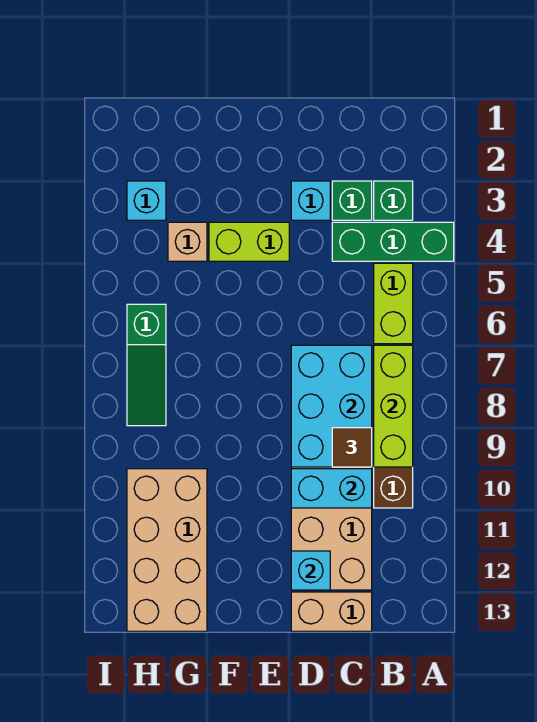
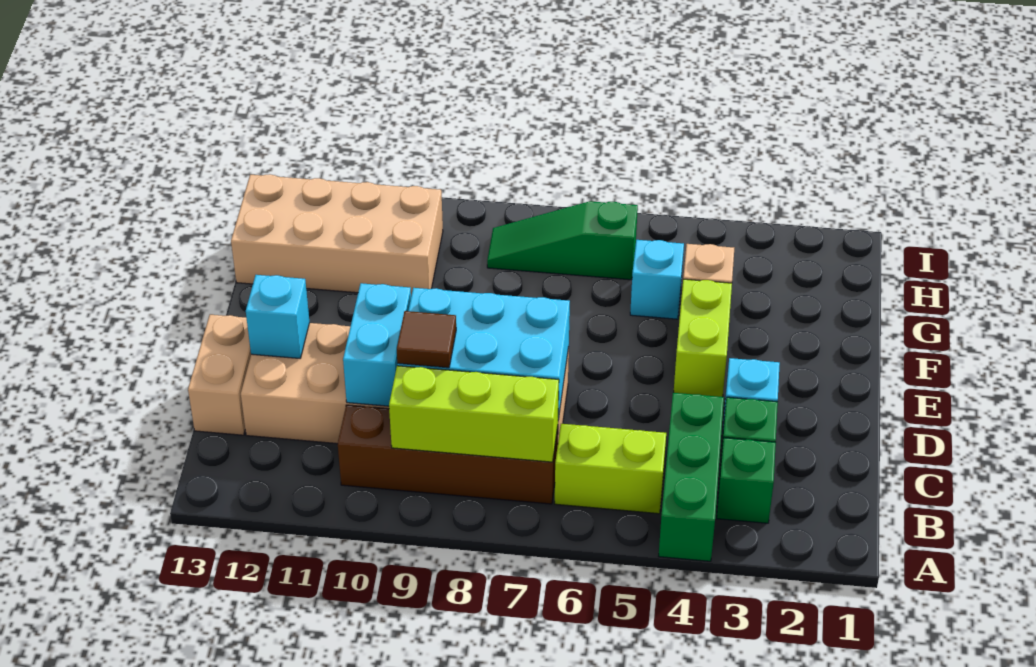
cyan 1x1 brick [127,181,166,220] -> cyan 1x1 brick moved to [630,240,684,319]

